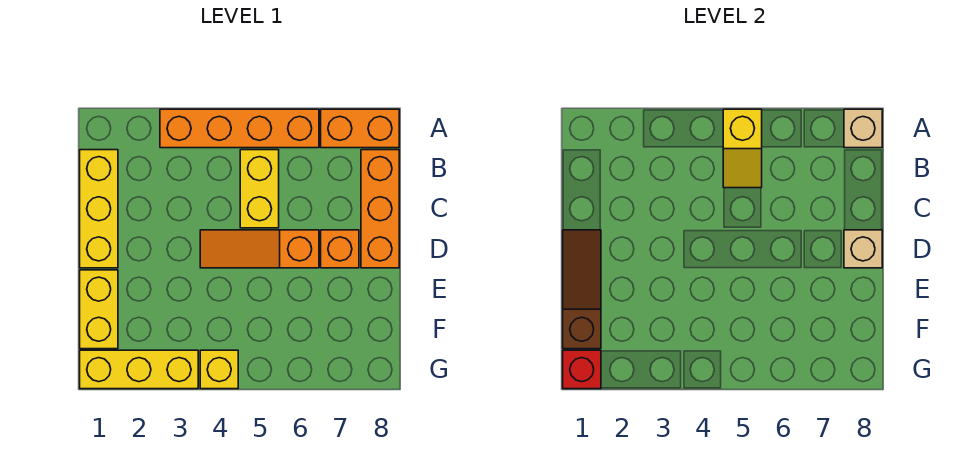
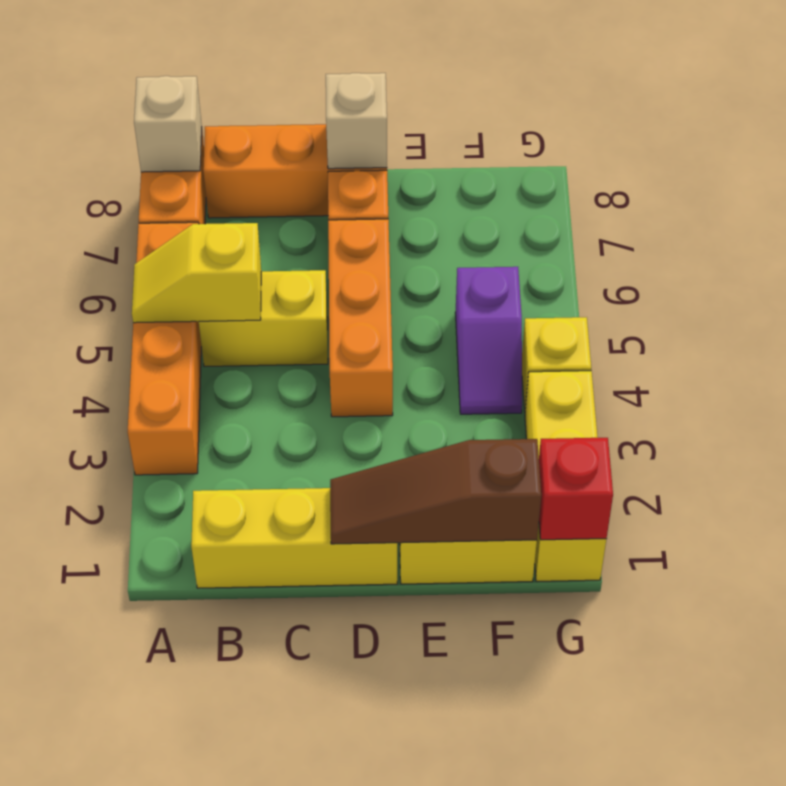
yellow 1x2 slope [723,109,762,188] -> yellow 1x2 slope turned to [132,223,261,323]
orange 1x3 slope [200,230,319,268] -> orange 1x3 brick [328,219,393,417]
none -> purple 1x2 slope [455,267,522,414]

